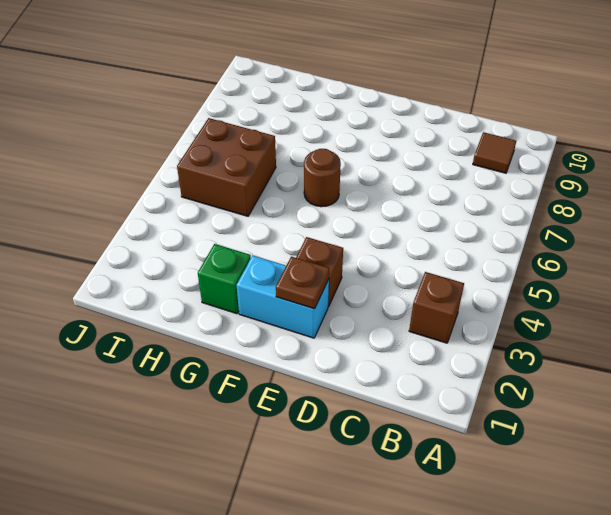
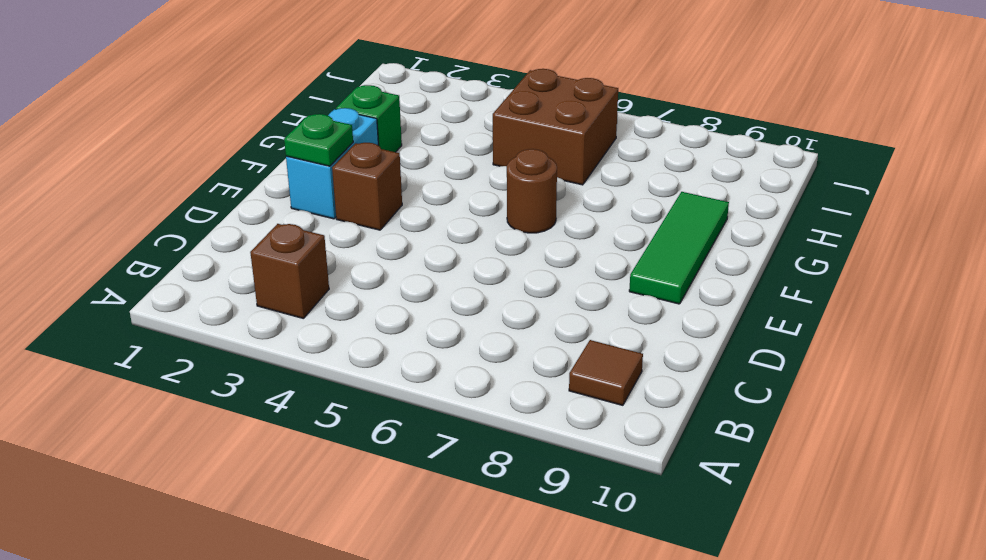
brown 1x1 plate [276,257,329,309] -> green 1x1 plate [284,114,353,166]
none -> green 1x3 tile [629,192,729,304]

